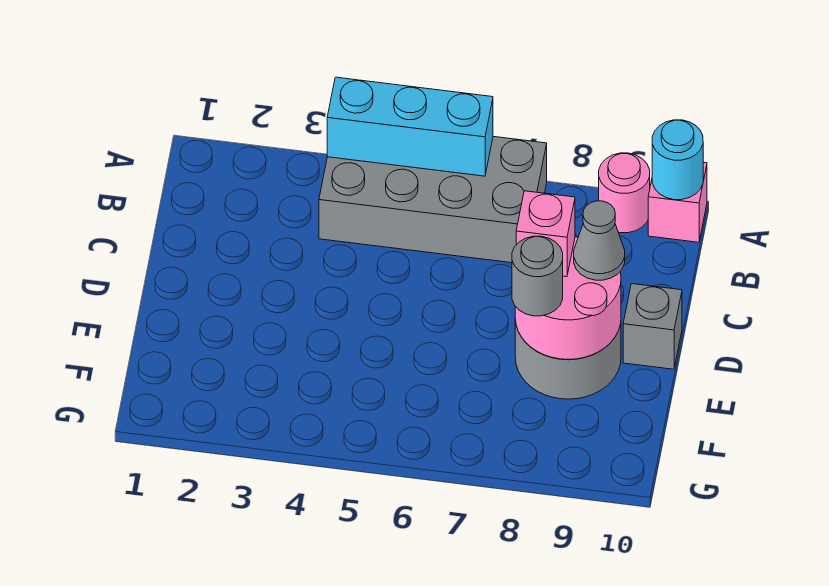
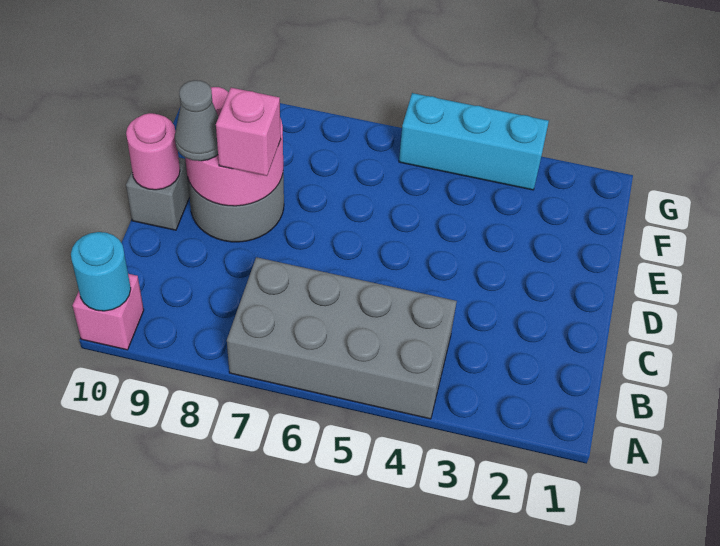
cyan 1x3 brick [327,77,493,176] -> cyan 1x3 brick moved to [399,93,549,190]
pink 1x1 round brick [599,153,650,233] -> pink 1x1 round brick moved to [126,113,180,190]
grey 1x1 round brick [512,236,563,316] -> none

